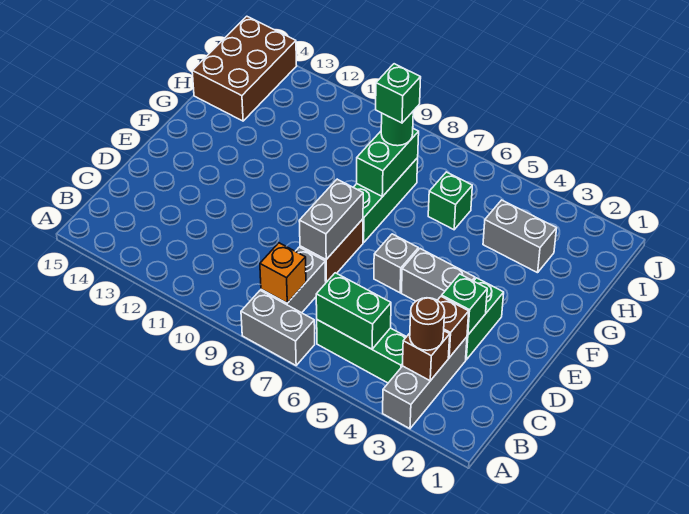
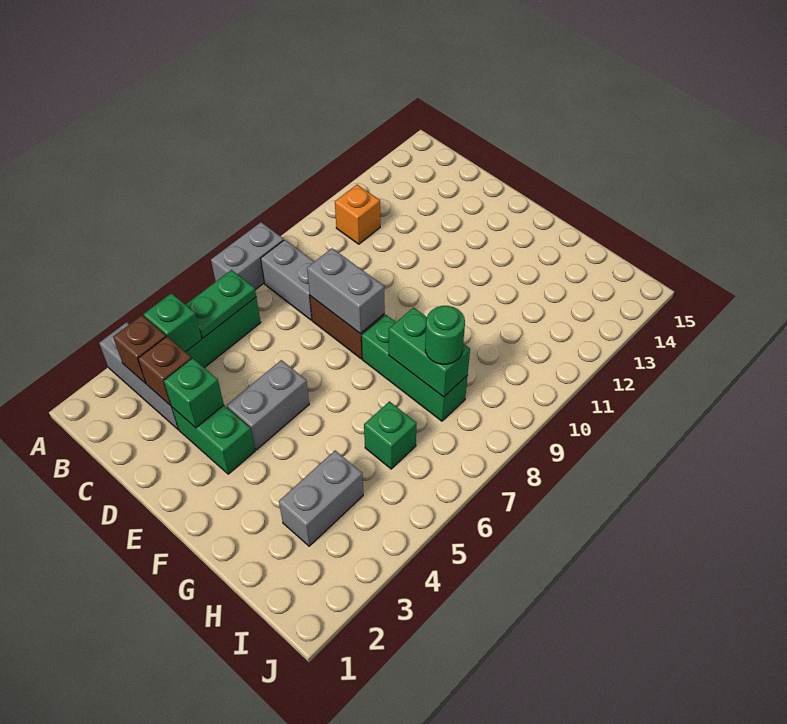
brown 1x1 round brick [410,298,445,350] -> none
green 1x2 brick [316,273,391,349] -> green 1x2 plate [186,270,256,338]
orange 1x1 brick [260,243,306,303] -> orange 1x1 brick moved to [335,185,380,244]
grey 1x1 brick [374,234,418,293] -> none
green 1x1 brick [376,64,421,123] -> green 1x1 brick moved to [144,293,202,352]
brown 2x3 brick [192,16,297,121] -> none

